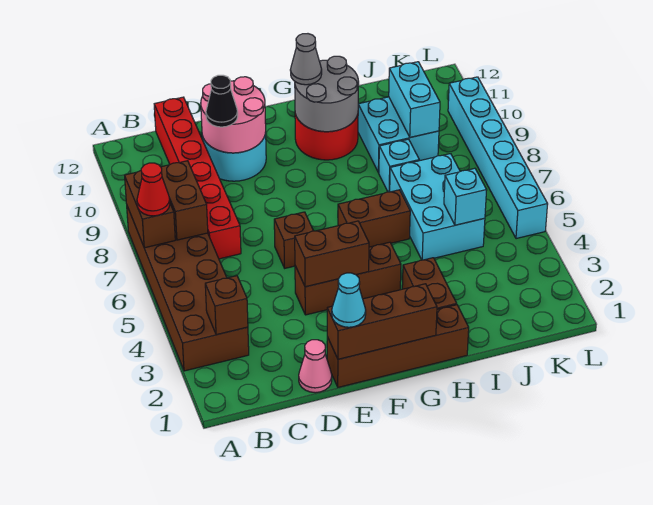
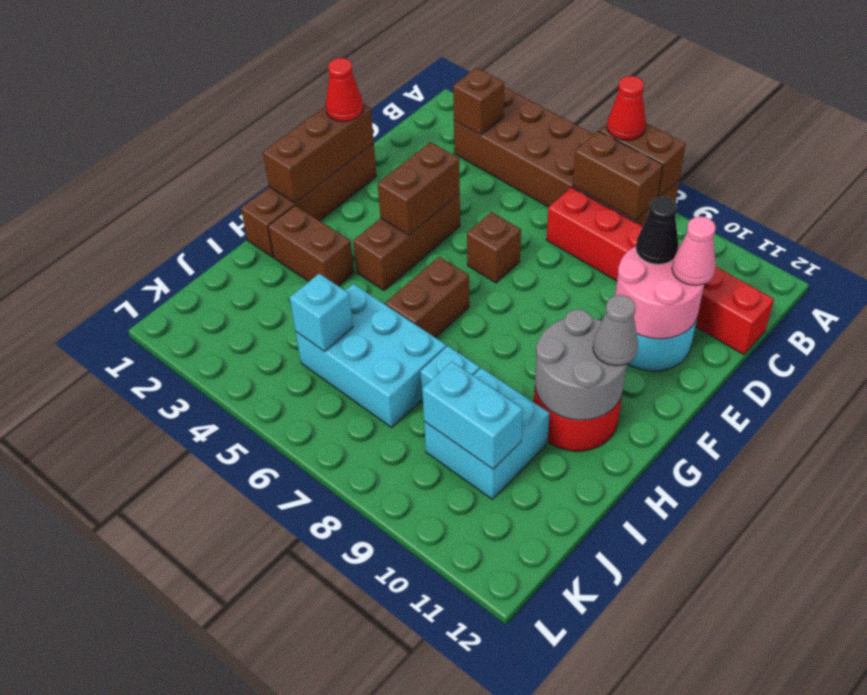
pink 1x1 cone [299,340,332,393] -> pink 1x1 cone moved to [672,217,716,285]
cyan 1x1 cone [332,273,366,327] -> red 1x1 cone [326,58,363,122]
cyan 1x6 brick [448,77,548,239] -> none

